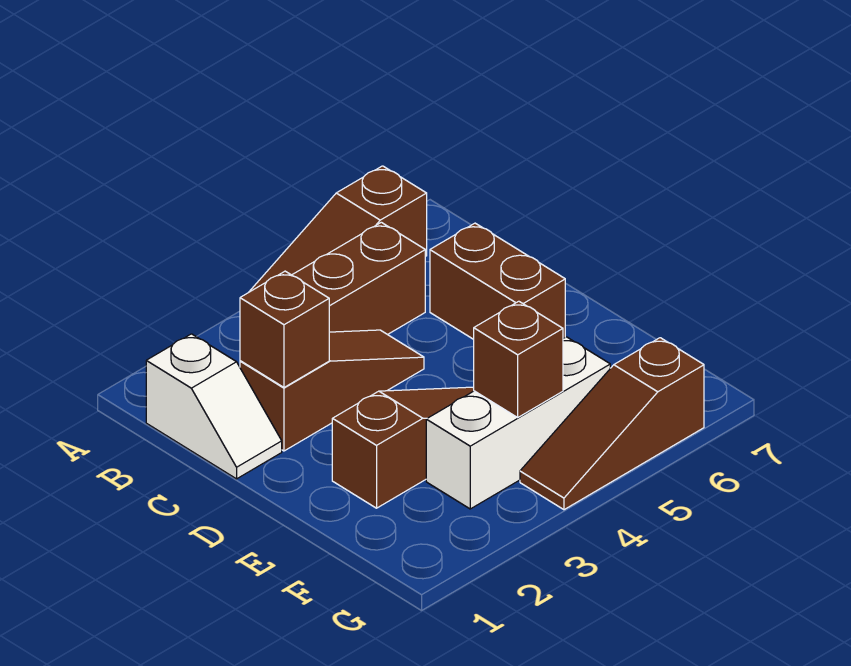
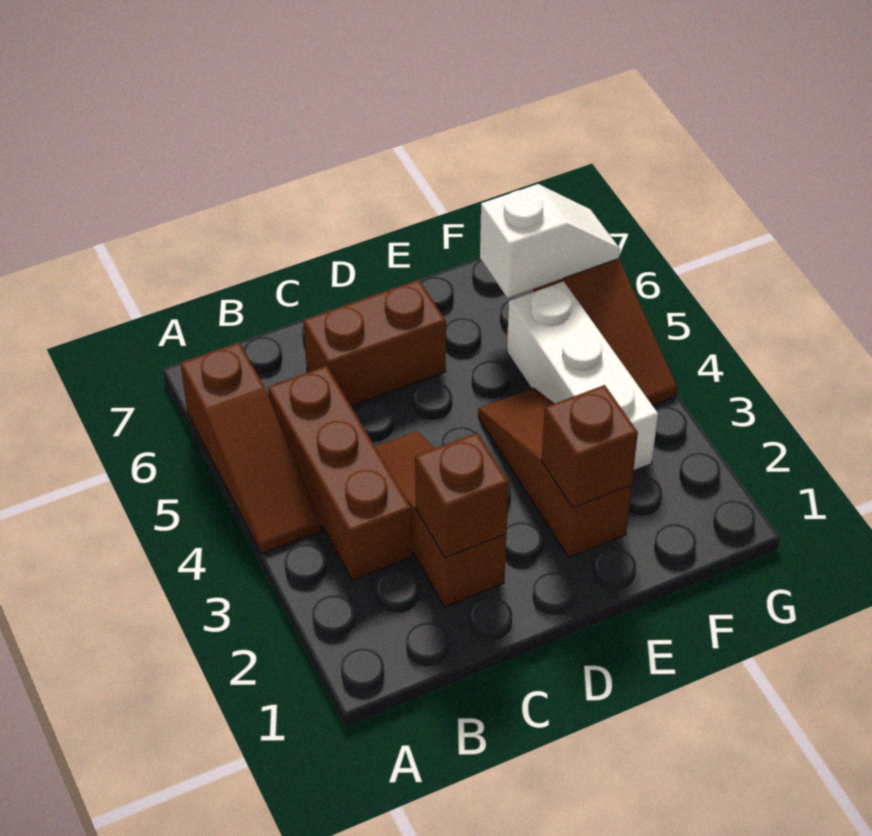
white 1x2 slope [146,334,282,479] -> white 1x2 slope moved to [480,184,620,298]
brown 1x1 brick [474,301,563,417] -> brown 1x1 brick moved to [542,385,638,508]

